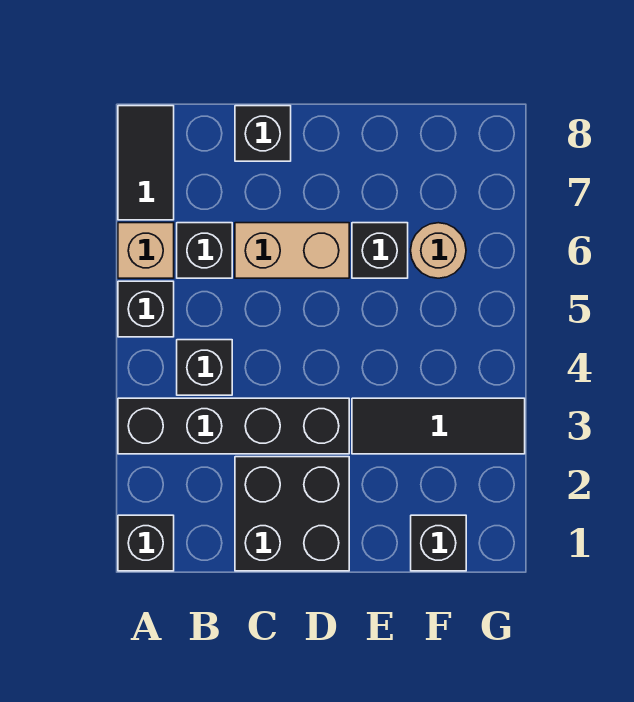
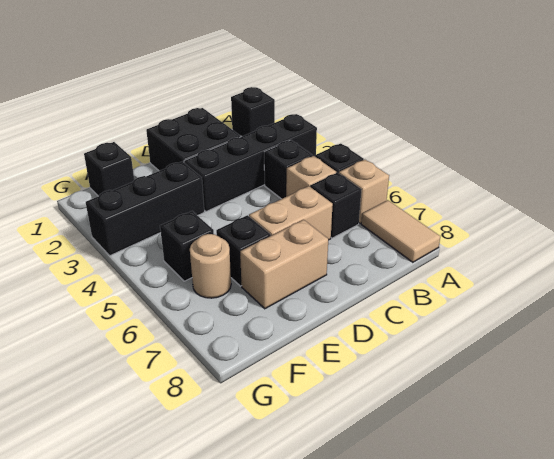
black 1x2 tile [118,106,174,220] -> tan 1x2 tile [361,200,440,262]
none -> tan 1x1 brick [286,156,336,196]
black 1x1 brick [235,106,291,161] -> black 1x1 brick moved to [160,211,214,281]
none -> tan 1x2 brick [240,220,328,309]
black 1x3 tile [352,398,525,454] -> black 1x3 brick [86,161,204,255]

